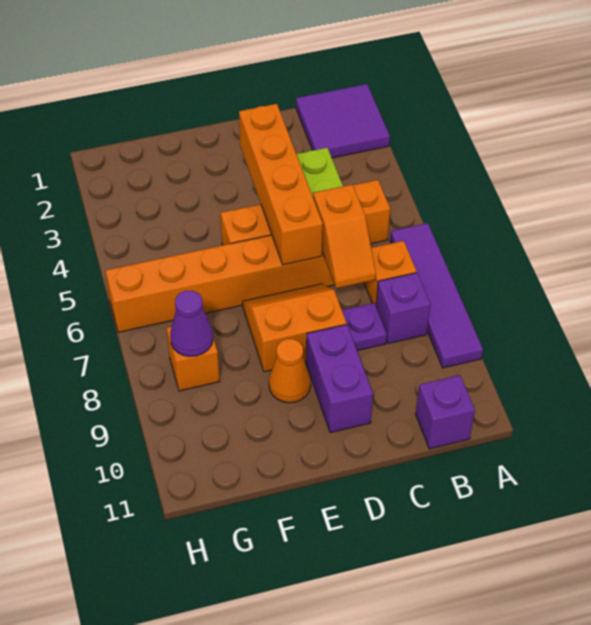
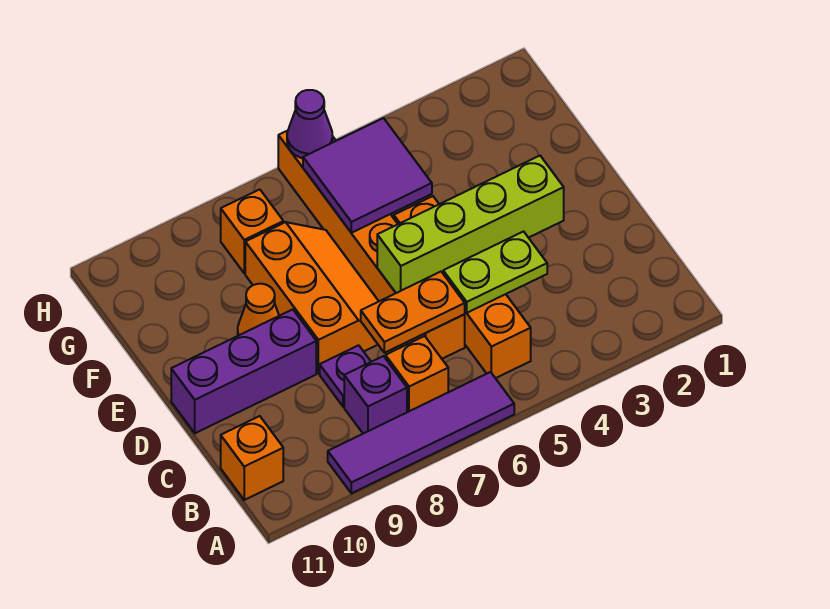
purple 2x2 tile [296,84,390,158] -> purple 2x2 tile moved to [303,118,432,233]
purple 1x1 brick [416,375,475,449] -> orange 1x1 brick [221,416,283,500]
orange 1x2 slope [313,185,376,288] -> orange 1x2 plate [361,272,465,353]
orange 1x4 brick [239,104,323,265] -> lime 1x4 brick [377,156,564,293]
orange 2x2 slope [242,284,346,372] -> orange 2x3 slope [245,222,379,373]
purple 1x2 brick [306,324,373,433] -> purple 1x3 brick [171,309,316,433]
purple 1x1 cone [170,291,213,356] -> purple 1x1 cone moved to [287,90,333,158]

